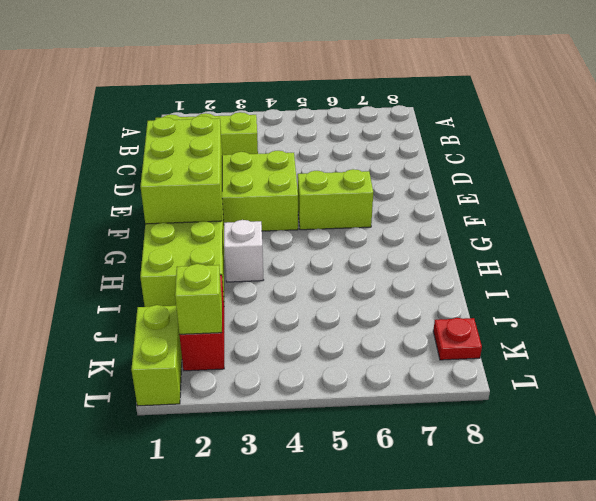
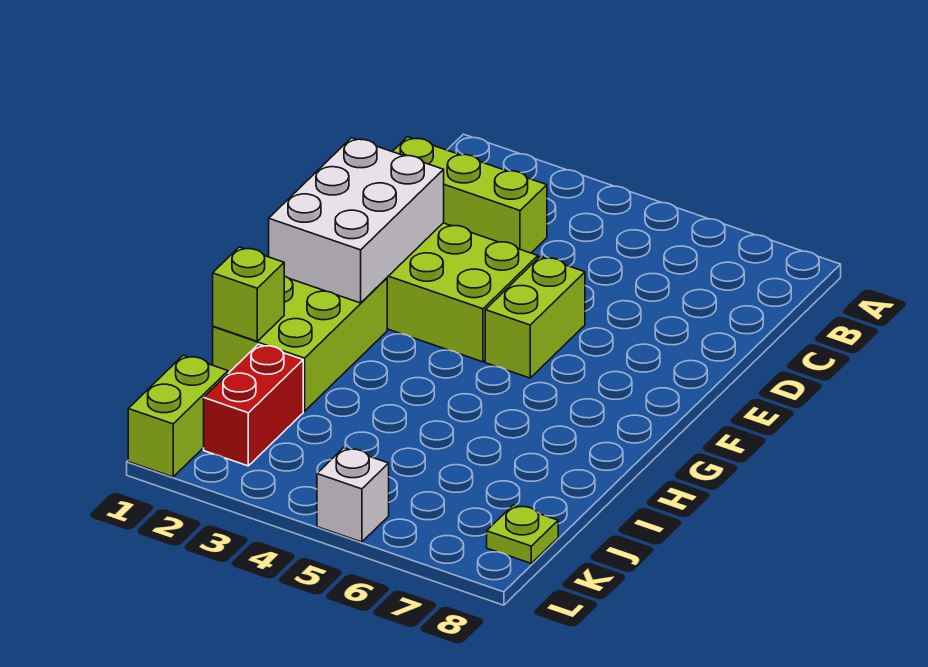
lime 2x3 brick [140,116,222,224] -> white 2x3 brick [269,138,444,303]
lime 1x2 brick [298,169,373,230] -> lime 1x2 brick turned to [485,256,585,378]
white 1x1 brick [224,220,263,282] -> white 1x1 brick moved to [317,448,389,542]
lime 1x1 brick [175,264,222,334] -> lime 1x1 brick moved to [213,247,284,341]
red 1x1 plate [433,318,482,360] -> lime 1x1 plate [487,505,558,563]

